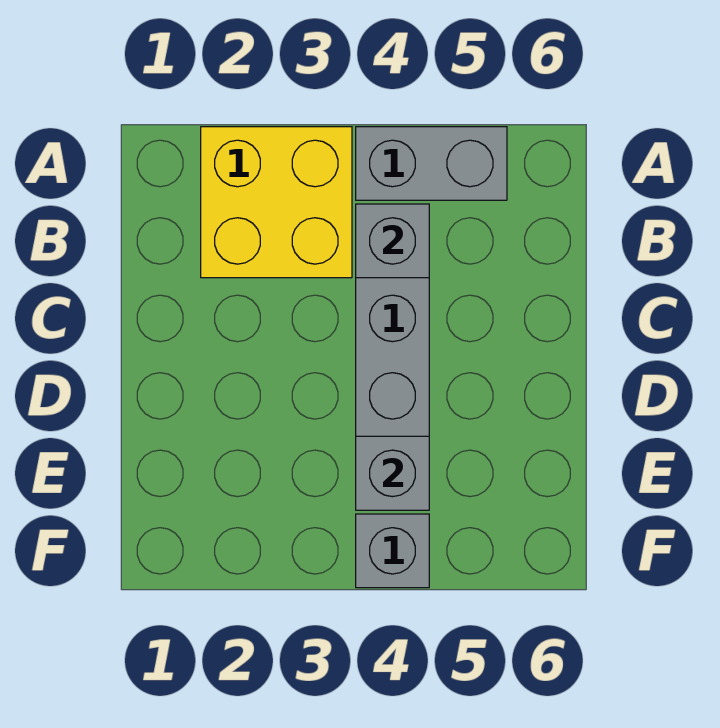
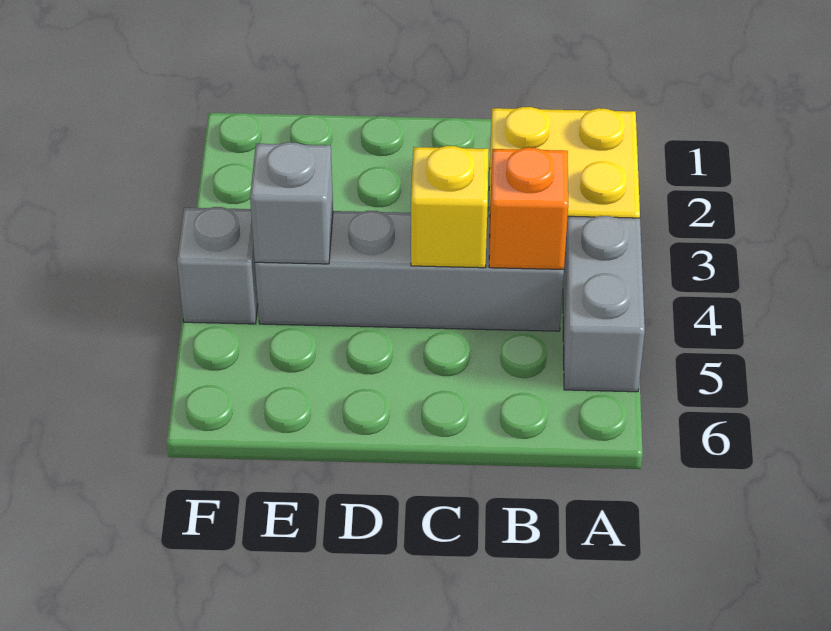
grey 1x1 brick [356,204,429,278] -> orange 1x1 brick [489,148,568,269]
none -> yellow 1x1 brick [411,146,489,268]

